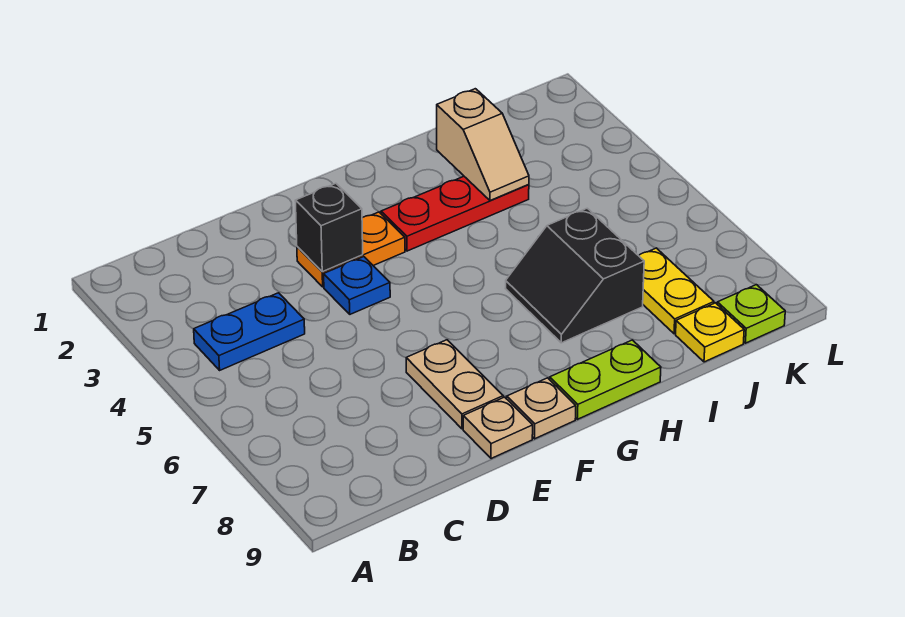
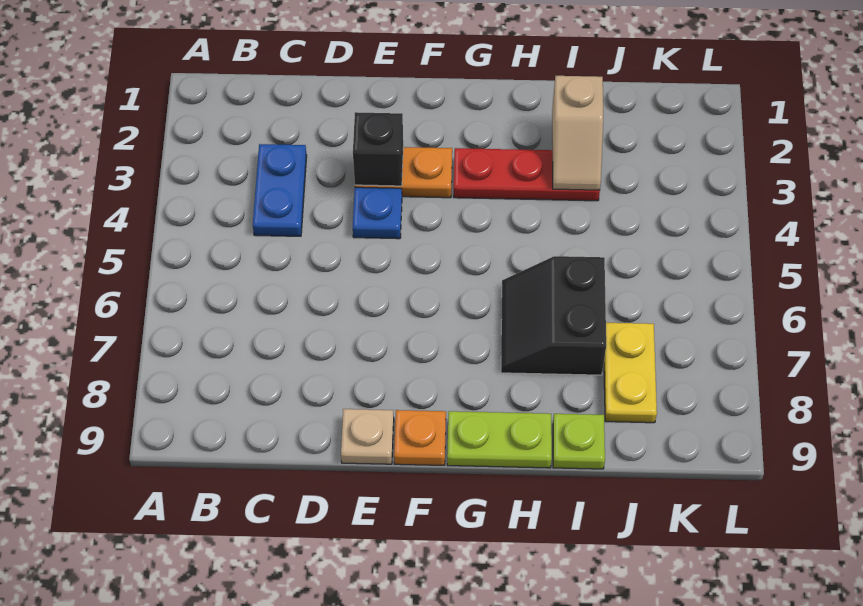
blue 1x2 plate [194,293,305,370] -> blue 1x2 plate turned to [253,144,307,236]
tan 1x2 plate [406,340,503,429] -> none
tan 1x1 plate [507,378,576,439] -> orange 1x1 plate [394,410,446,465]
yellow 1x1 plate [676,303,744,362] -> none
lime 1x1 plate [717,285,785,343] -> lime 1x1 plate moved to [553,414,605,469]

